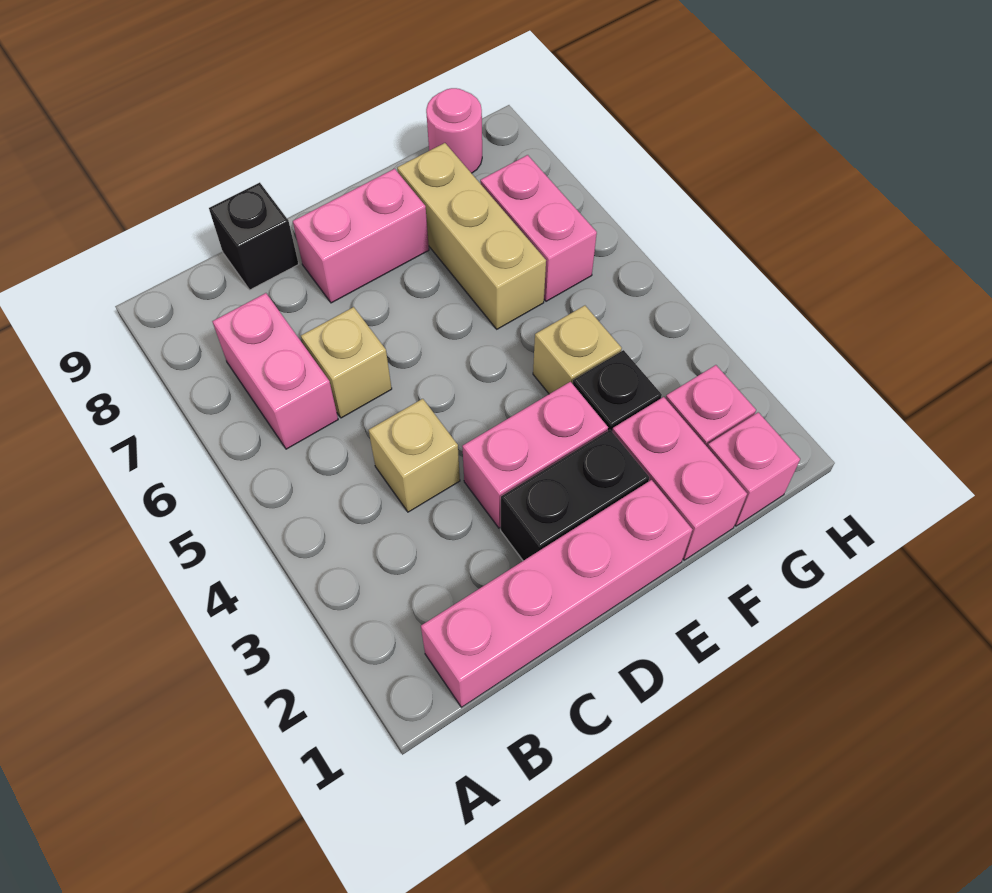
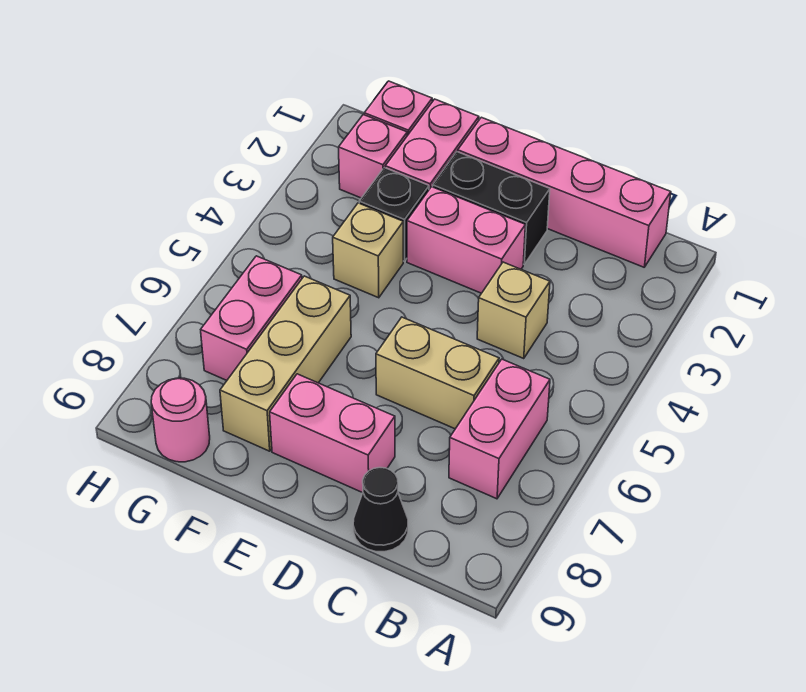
tan 1x1 brick [301,307,392,418] -> tan 1x2 brick [376,317,499,429]
black 1x1 brick [209,183,299,290] -> black 1x1 cone [353,468,408,552]

